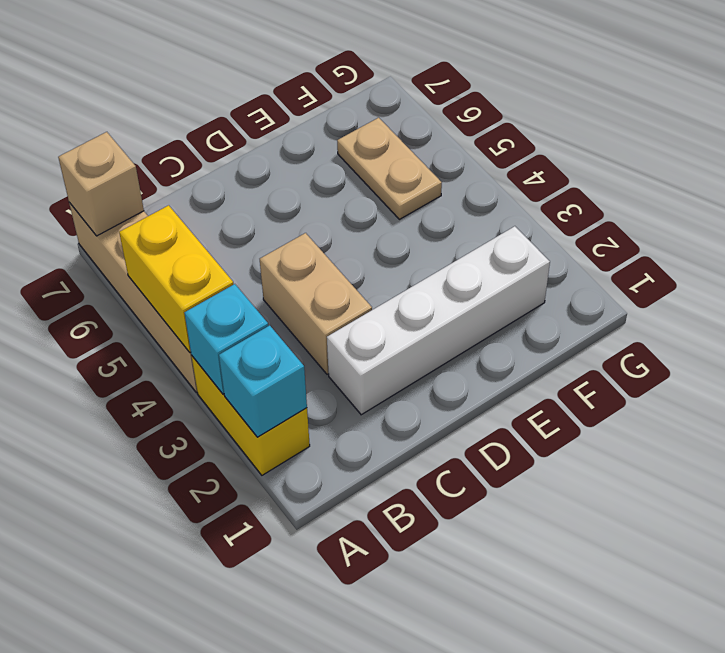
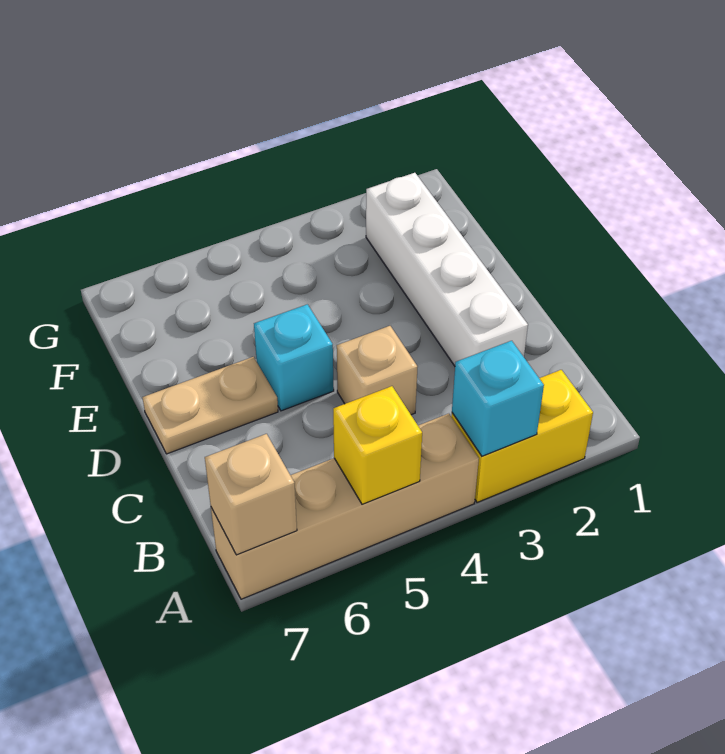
cyan 1x1 brick [219,325,307,437] -> cyan 1x1 brick moved to [254,304,334,411]
yellow 1x2 brick [119,205,234,353] -> yellow 1x1 brick [333,386,422,504]
tan 1x2 brick [260,233,372,374] -> tan 1x1 brick [337,326,418,415]
tan 1x2 plate [337,118,442,219] -> tan 1x2 plate moved to [142,357,278,454]

